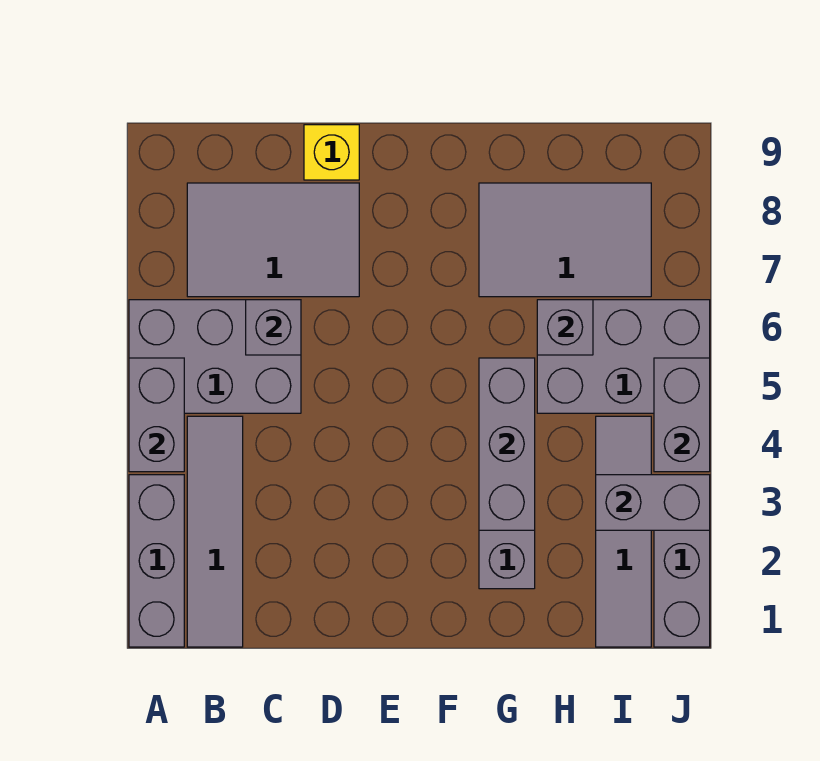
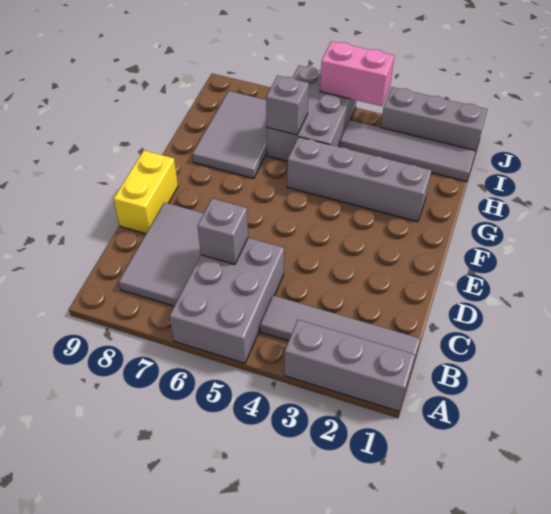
grey 1x2 brick [129,358,184,472] -> none
yellow 1x1 brick [304,125,359,180] -> yellow 1x2 brick [114,150,178,234]
grey 1x3 brick [479,358,535,530] -> none
grey 1x2 brick [596,475,710,530] -> none
grey 1x2 brick [654,358,710,472] -> pink 1x2 brick [320,41,394,106]

